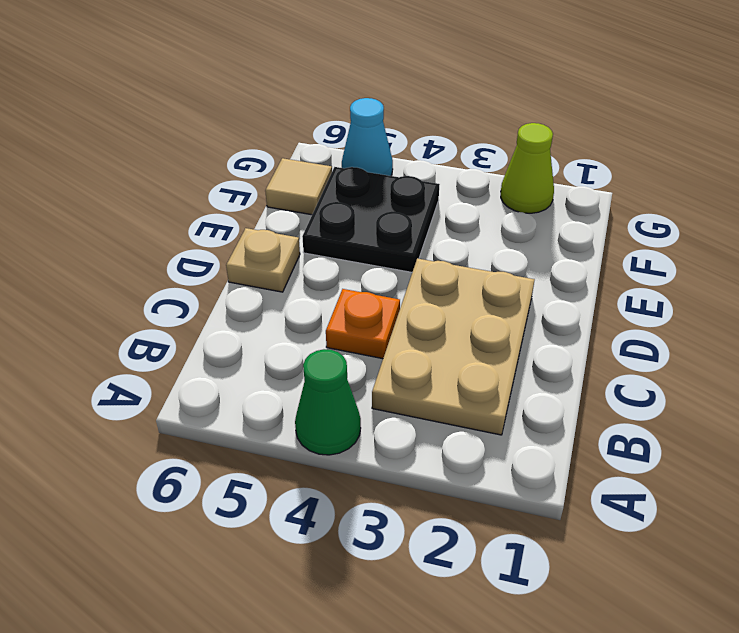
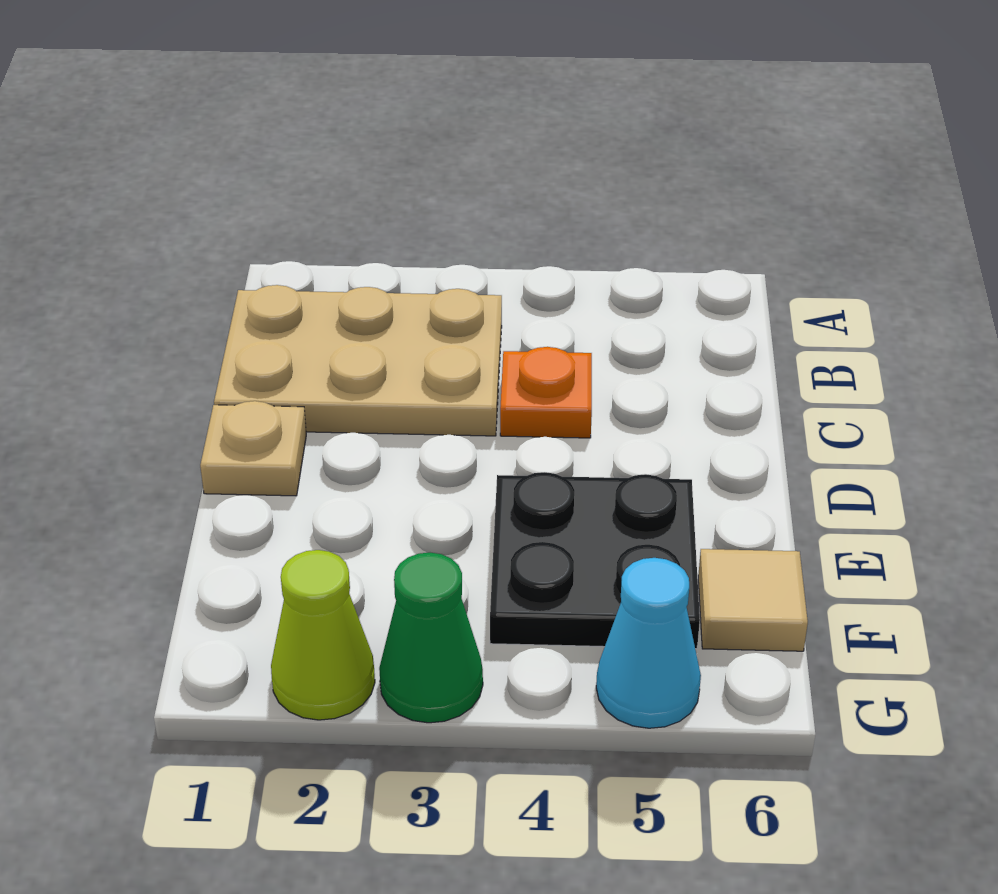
green 1x1 cone [295,349,361,455] -> green 1x1 cone moved to [379,553,483,723]
tan 2x3 plate [372,258,535,435] -> tan 2x3 plate turned to [214,285,502,436]
tan 1x1 plate [226,228,300,292] -> tan 1x1 plate moved to [200,401,306,496]

